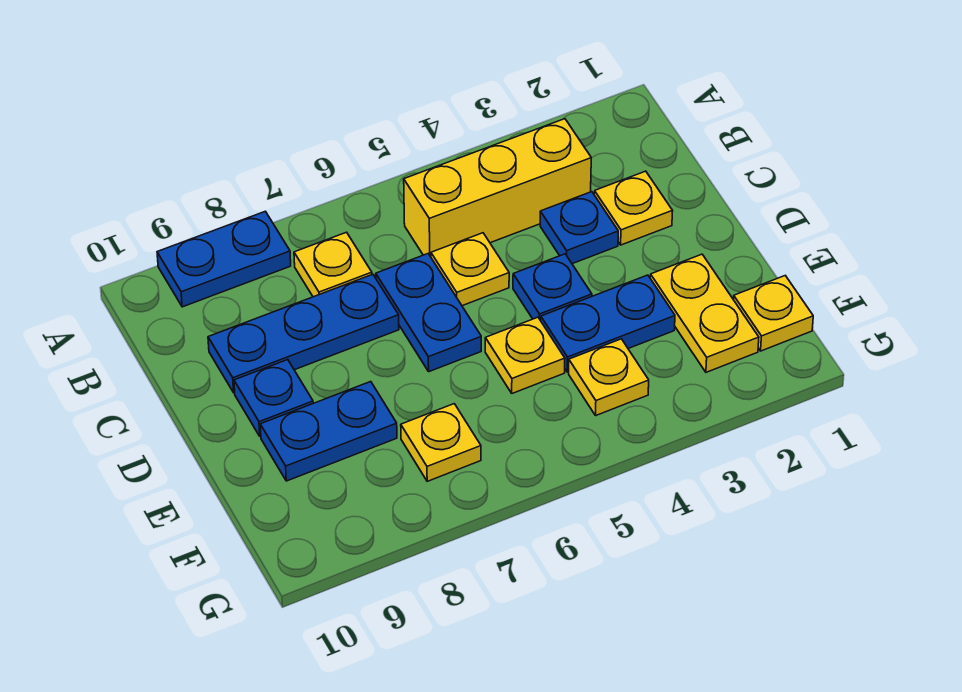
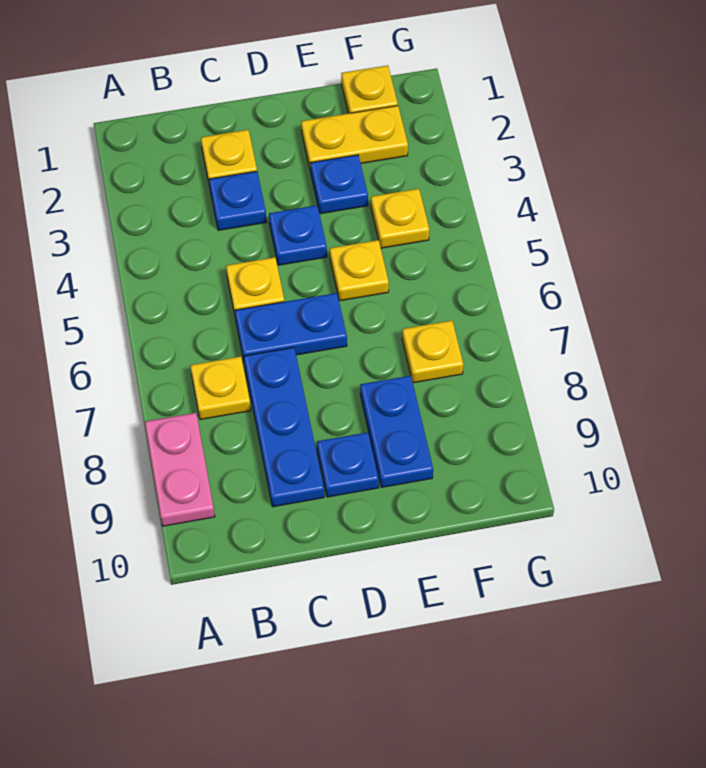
blue 1x2 plate [157,211,291,307] -> pink 1x2 plate [145,413,215,526]
yellow 1x3 brick [404,119,591,257] -> none
blue 1x2 plate [541,275,675,372] -> blue 1x1 plate [311,155,368,214]

